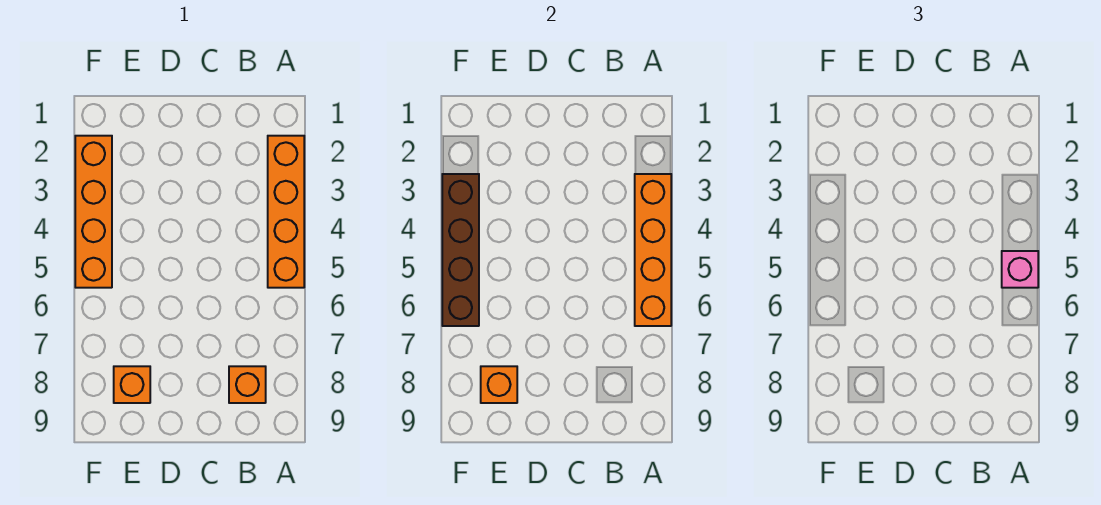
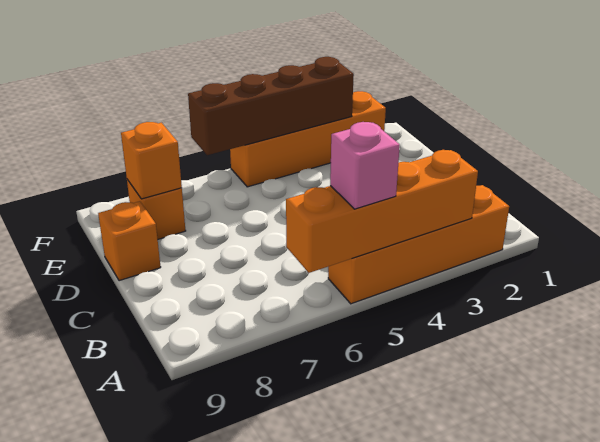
orange 1x1 brick [229,366,266,403] -> orange 1x1 brick moved to [98,201,161,281]

